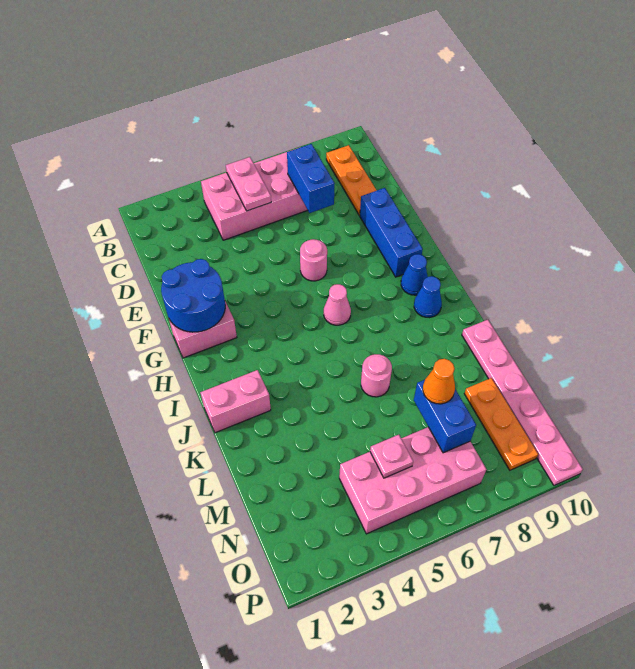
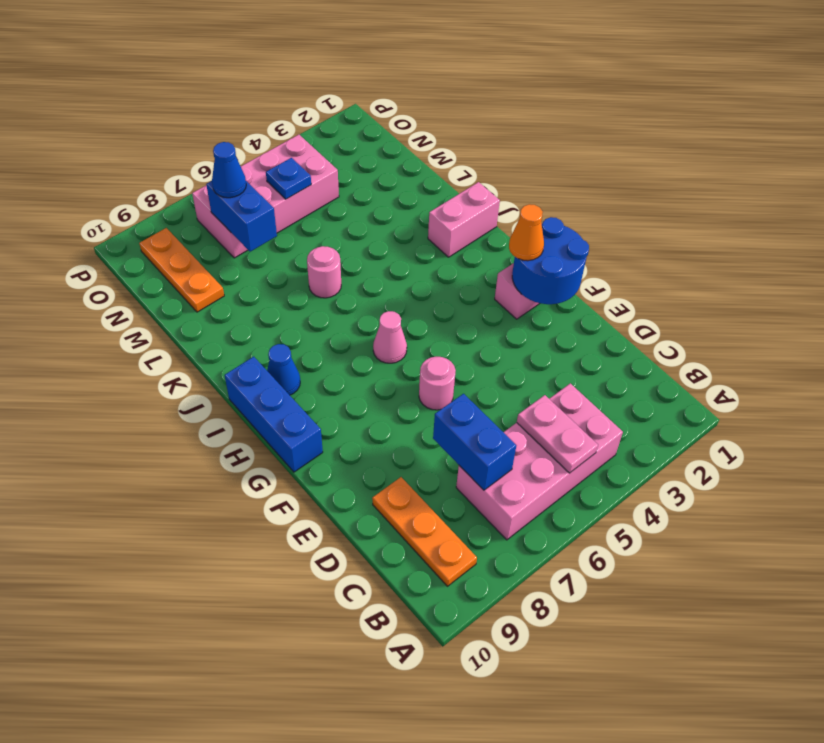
blue 1x3 brick [360,188,423,277] -> blue 1x3 brick moved to [225,357,323,472]
blue 1x1 cone [401,254,428,295] -> blue 1x1 cone moved to [212,142,246,198]
pink 1x6 plate [462,320,583,486] -> none
orange 1x1 cone [423,359,455,404] -> orange 1x1 cone moved to [509,204,544,261]
pink 1x1 plate [370,435,413,478] -> blue 1x1 plate [266,158,311,199]

